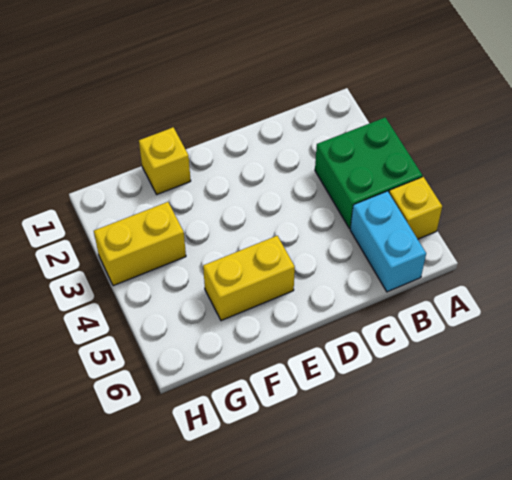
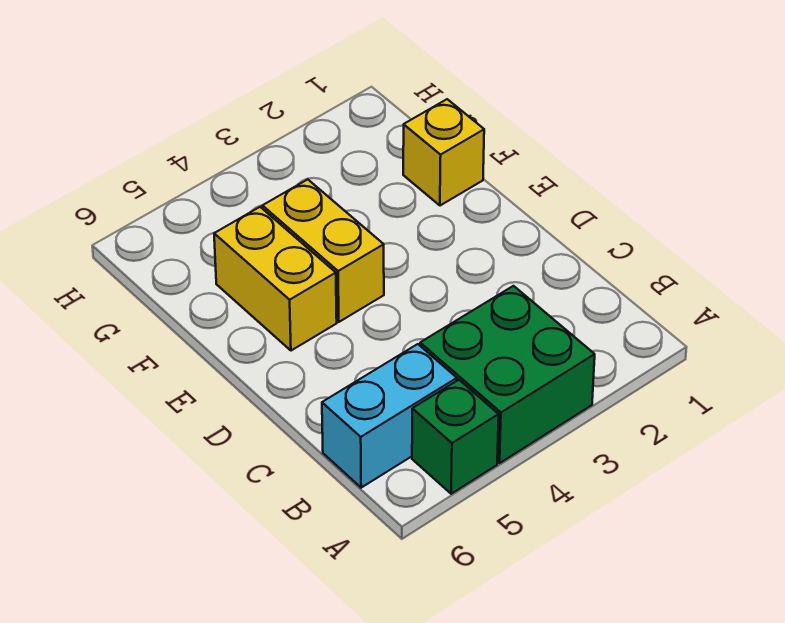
yellow 1x1 brick [389,177,442,239] -> green 1x1 brick [412,380,499,494]
yellow 1x2 brick [94,202,186,286] -> yellow 1x2 brick moved to [262,179,384,322]

